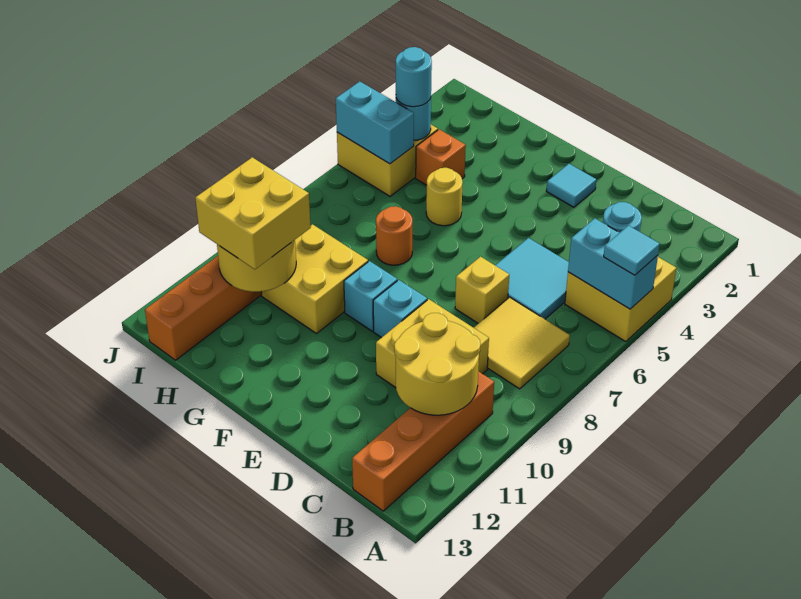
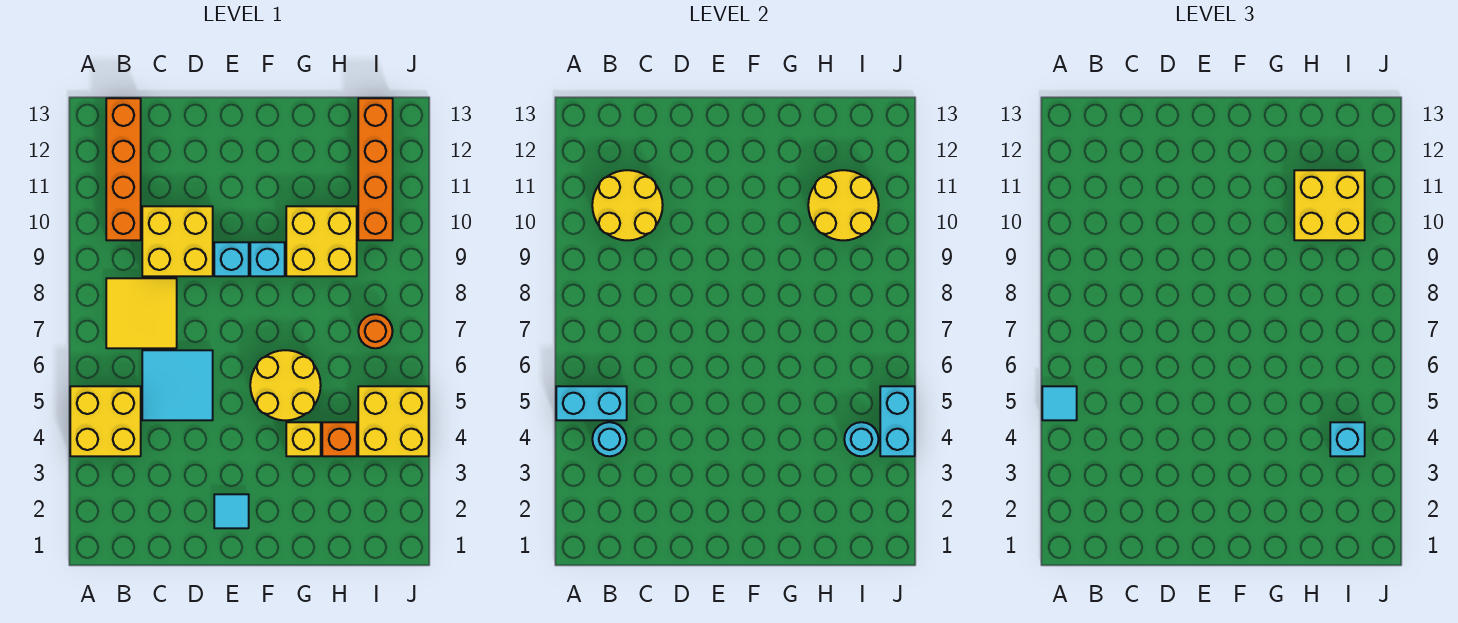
yellow 1x1 brick [455,257,509,323] -> yellow 1x1 brick moved to [286,422,321,456]
yellow 1x1 round brick [426,168,463,226] -> yellow 2x2 round brick [250,350,321,420]
orange 1x1 round brick [376,206,412,265] -> orange 1x1 round brick moved to [358,314,393,348]
cyan 1x1 round brick [396,47,432,107] -> cyan 1x1 brick [1330,422,1365,456]
cyan 1x2 brick [336,81,414,164] -> cyan 1x2 brick turned to [880,386,915,456]

